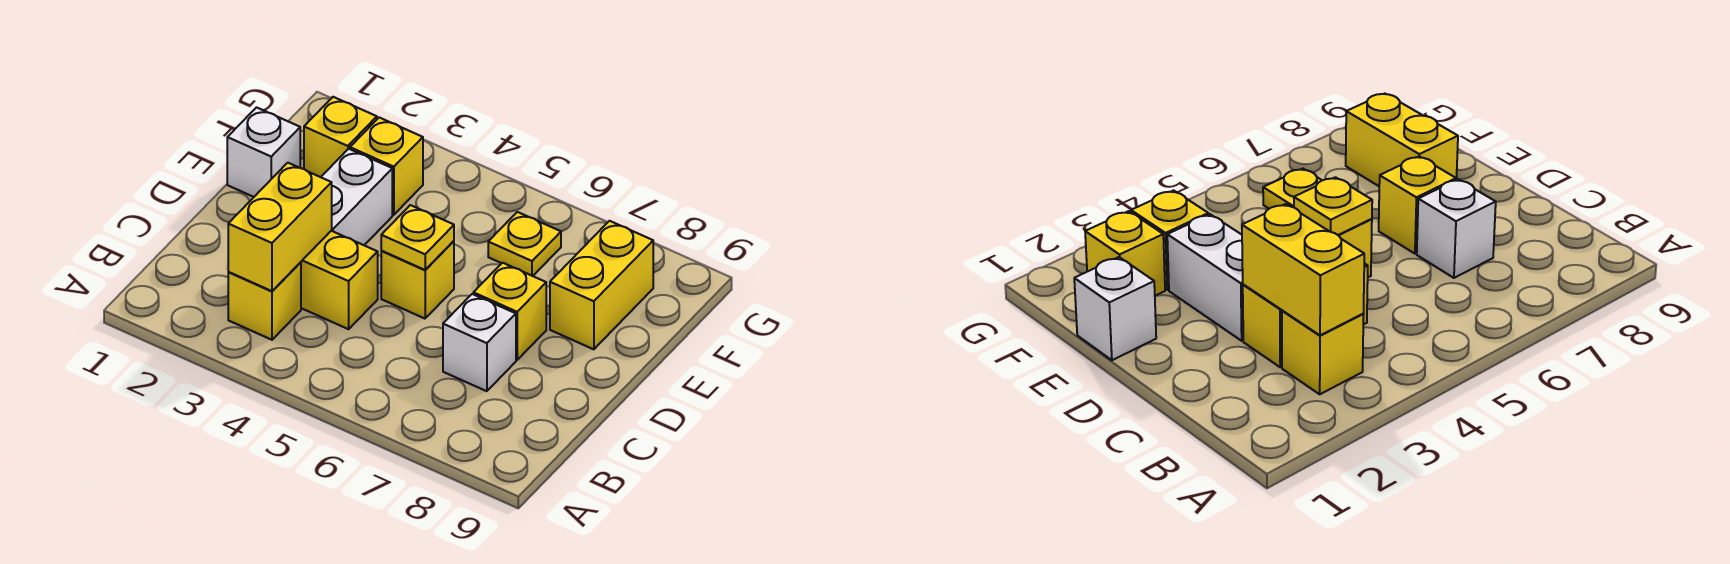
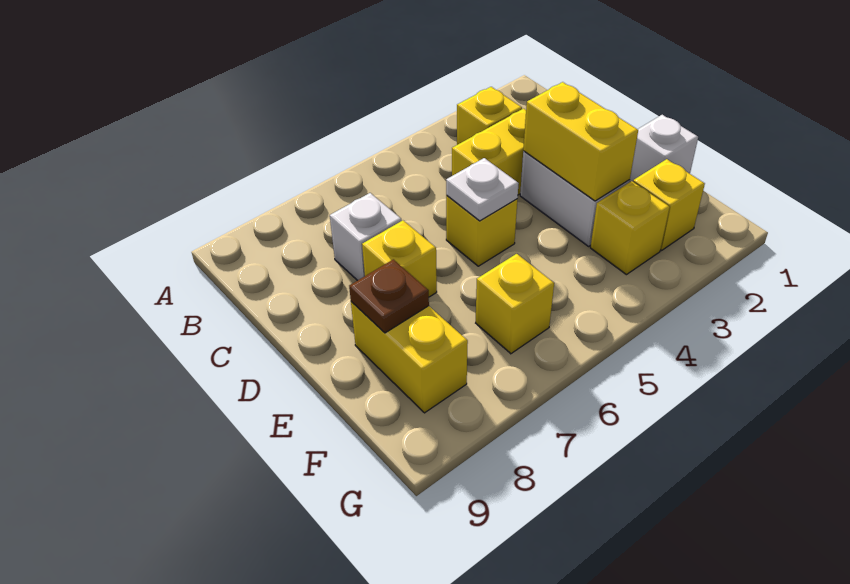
yellow 1x2 brick [228,163,332,291] -> yellow 1x2 brick moved to [523,82,638,201]
yellow 1x1 plate [381,205,454,270] -> white 1x1 plate [446,158,519,221]
none -> brown 1x1 plate [349,259,429,333]
yellow 1x1 plate [488,212,561,276] -> yellow 1x1 brick [476,254,554,354]

